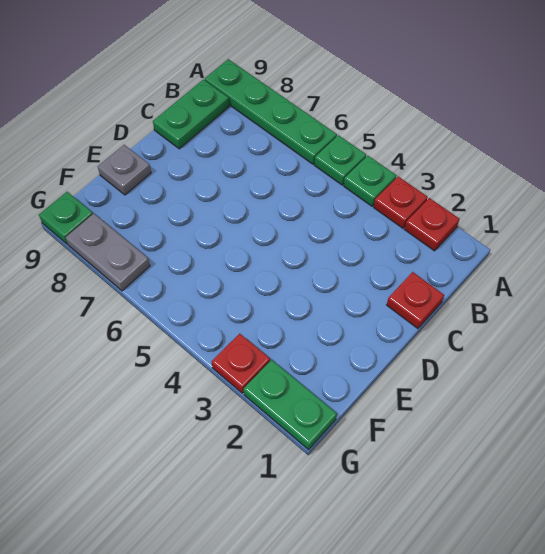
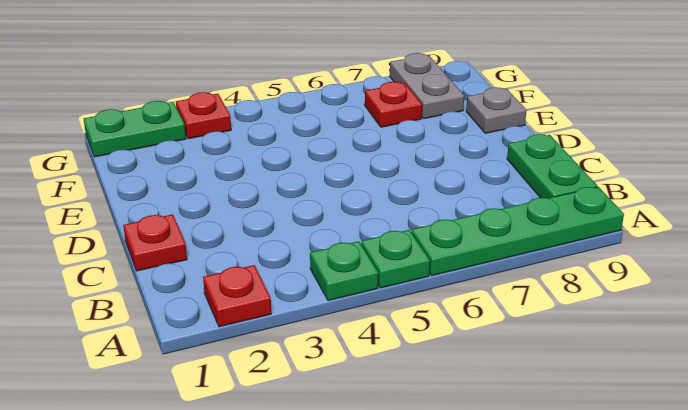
red 1x1 plate [374,177,428,228] -> red 1x1 plate moved to [365,82,422,127]
grey 1x2 plate [66,214,150,291] -> grey 1x2 plate turned to [390,53,464,119]
green 1x1 plate [39,192,93,244] -> none

